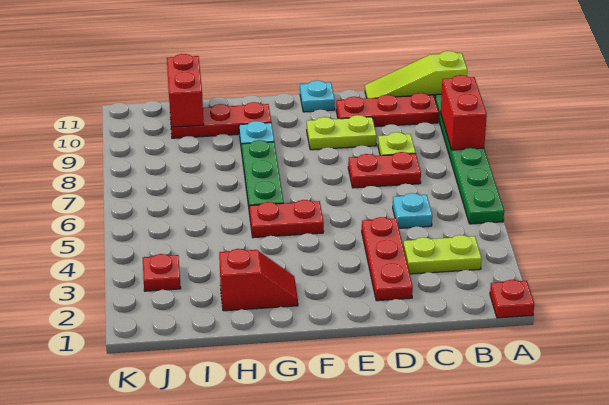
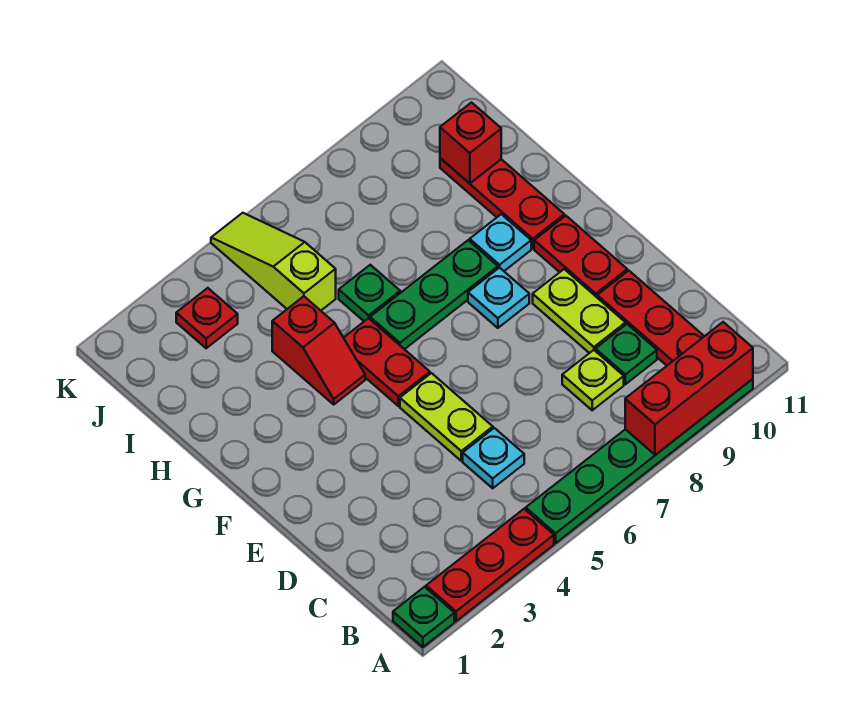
red 1x1 plate [490,280,534,318] -> green 1x1 plate [393,587,454,647]
red 1x2 brick [441,75,487,150] -> red 1x3 brick [625,322,753,455]
lime 1x3 slope [365,51,467,98] -> lime 1x3 slope moved to [211,213,336,311]
lime 1x2 plate [403,235,482,274] -> lime 1x2 plate moved to [400,373,493,461]
red 1x2 plate [348,152,421,188] -> red 1x2 plate moved to [534,216,627,297]
none -> green 1x1 plate [595,324,657,384]
red 1x3 plate [362,217,413,301] -> red 1x3 plate moved to [426,509,554,621]
cyan 1x1 plate [300,80,335,112] -> cyan 1x1 plate moved to [468,267,529,328]
red 1x2 slope [219,249,298,311] -> red 1x2 slope moved to [272,296,365,404]
none -> green 1x1 plate [339,265,400,321]
red 1x2 brick [167,54,204,127] -> red 1x1 brick [440,103,501,183]

